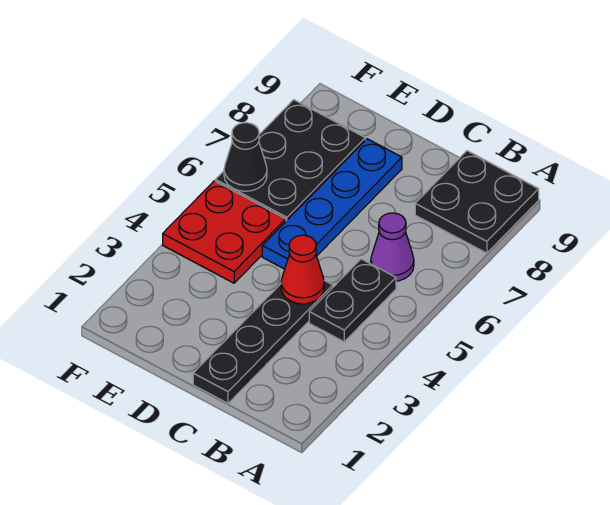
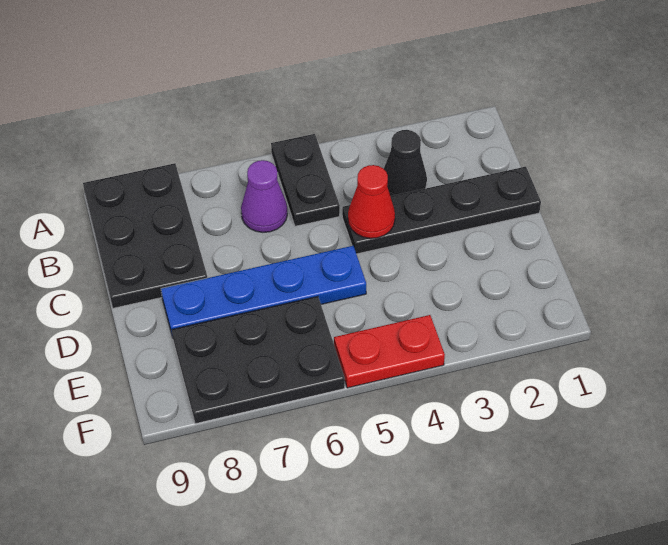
black 2x2 plate [415,151,539,253] -> black 2x3 plate [83,163,207,308]
black 1x2 plate [309,259,396,342] -> black 1x2 plate turned to [271,134,340,226]
red 2x2 plate [163,181,286,283] -> red 1x2 plate [334,315,445,388]
black 1x1 cone [224,123,267,191] -> black 1x1 cone moved to [384,130,427,196]

